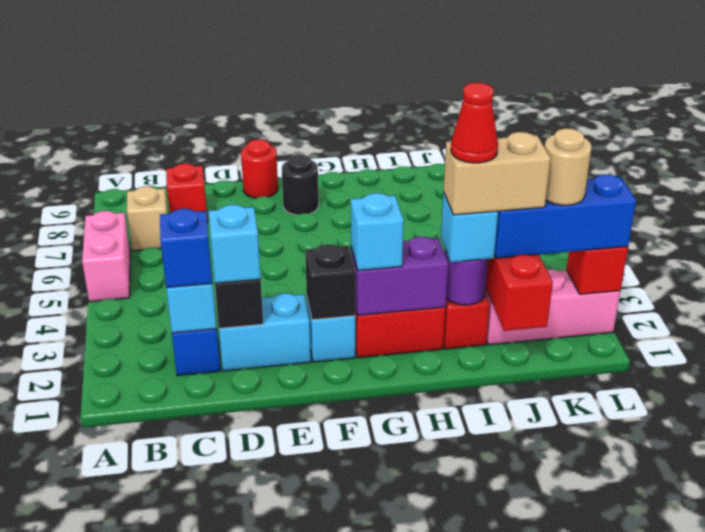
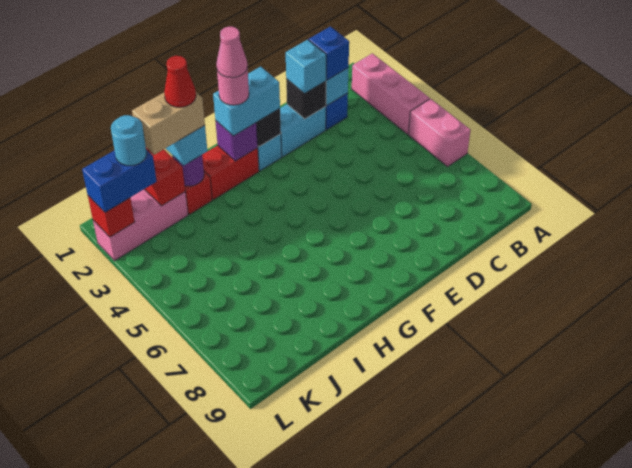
none -> pink 1x3 brick [352,53,430,134]
tan 1x1 brick [127,186,168,251] -> none
red 1x1 brick [166,163,208,223] -> none
red 1x1 round brick [241,139,278,198] -> none
black 1x1 round brick [282,155,319,215] -> none
purple 1x2 brick [351,236,448,315] -> purple 1x1 brick [215,120,258,161]
cyan 1x1 brick [351,193,404,271] -> cyan 1x2 brick [213,67,280,136]
none -> pink 1x1 round brick [217,68,249,105]
none -> pink 1x1 cone [217,27,247,78]
blue 1x3 brick [494,174,636,258] -> blue 1x2 brick [82,150,157,212]
tan 1x1 round brick [545,128,592,205] -> cyan 1x1 round brick [111,115,147,166]

